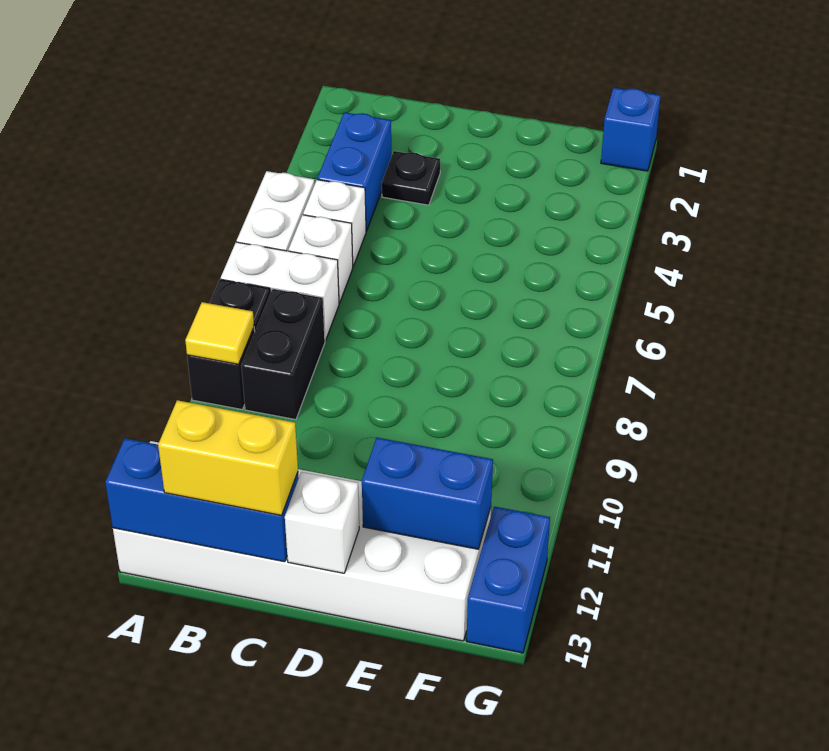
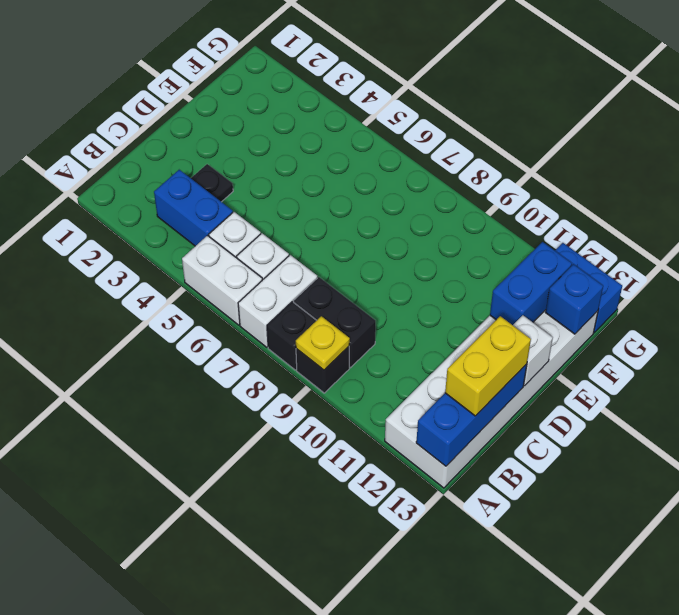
yellow 1x1 tile [185,302,254,364] -> yellow 1x1 plate [296,316,350,370]
blue 1x1 brick [601,88,661,171] -> blue 1x1 brick moved to [546,264,603,334]

